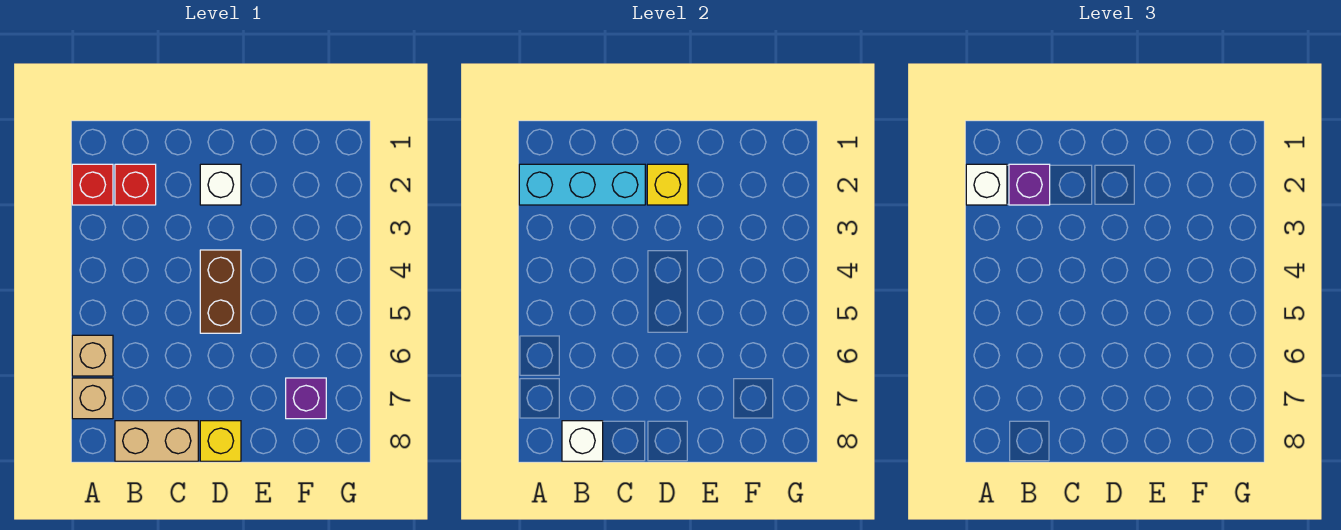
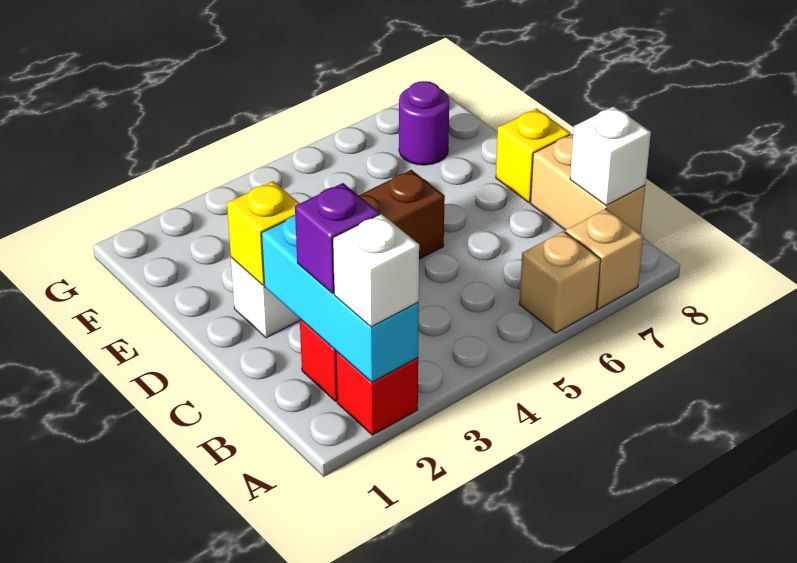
purple 1x1 brick [286,378,326,419] -> purple 1x1 round brick [399,81,449,165]

